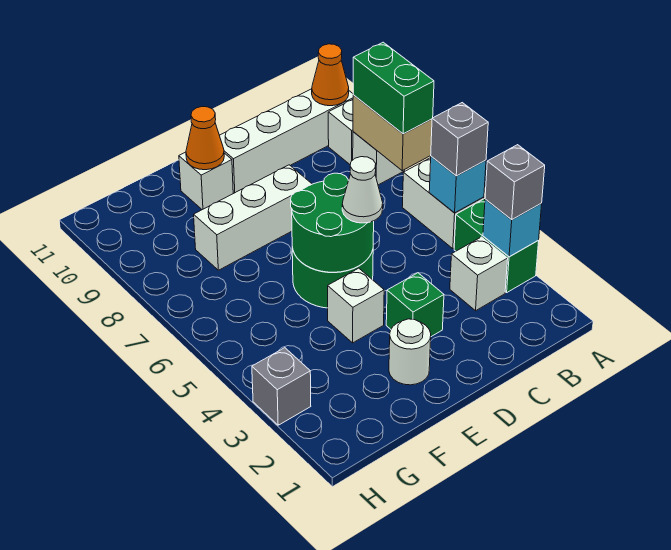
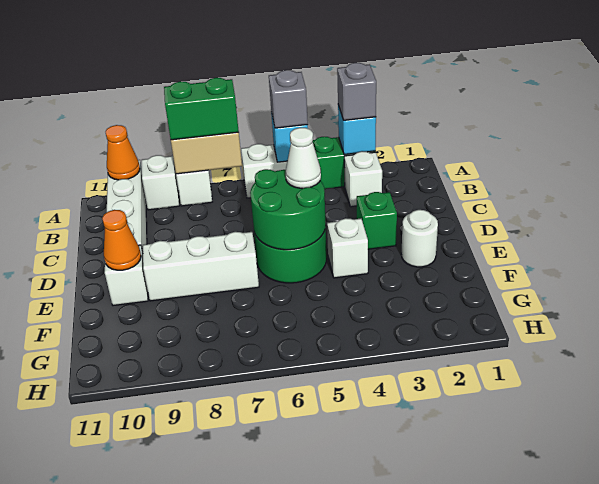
white 1x3 brick [194,165,312,270] -> white 1x3 brick turned to [143,232,259,301]
grey 1x1 brick [252,348,311,425] -> none

